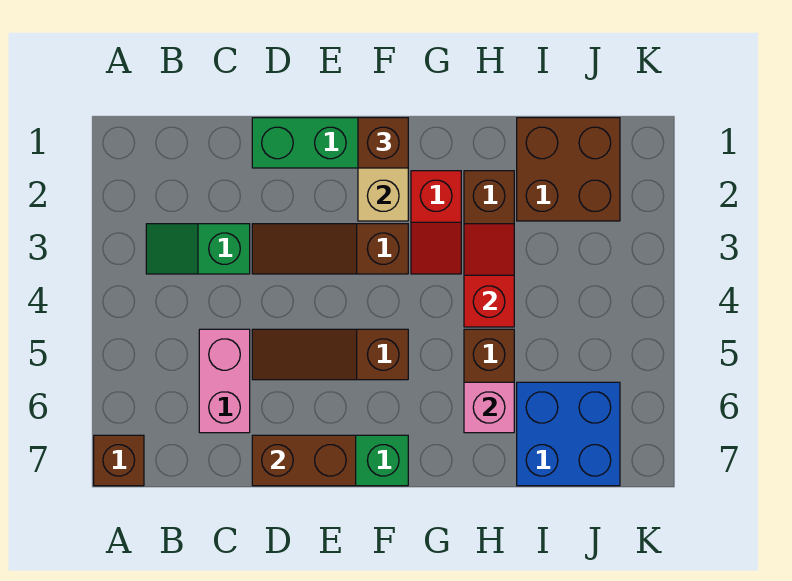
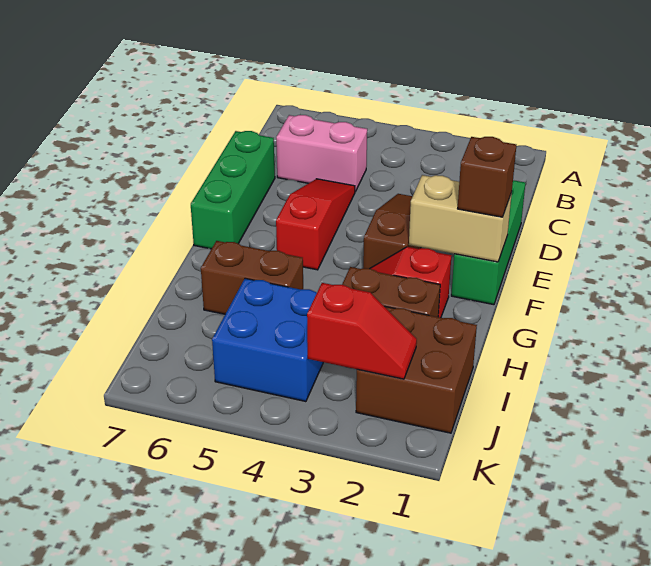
brown 1x1 brick [94,435,144,486] -> none
green 1x2 slope [146,224,250,274] -> none
brown 1x3 slope [252,329,408,380] -> red 1x3 slope [276,179,355,270]
brown 1x2 brick [252,435,356,486] -> none
red 1x2 slope [464,224,514,327] -> red 1x2 slope moved to [307,283,417,379]
pink 1x1 brick [464,382,514,433] -> none
blue 2x2 brick [517,382,620,486] -> blue 2x2 brick moved to [212,278,323,402]

